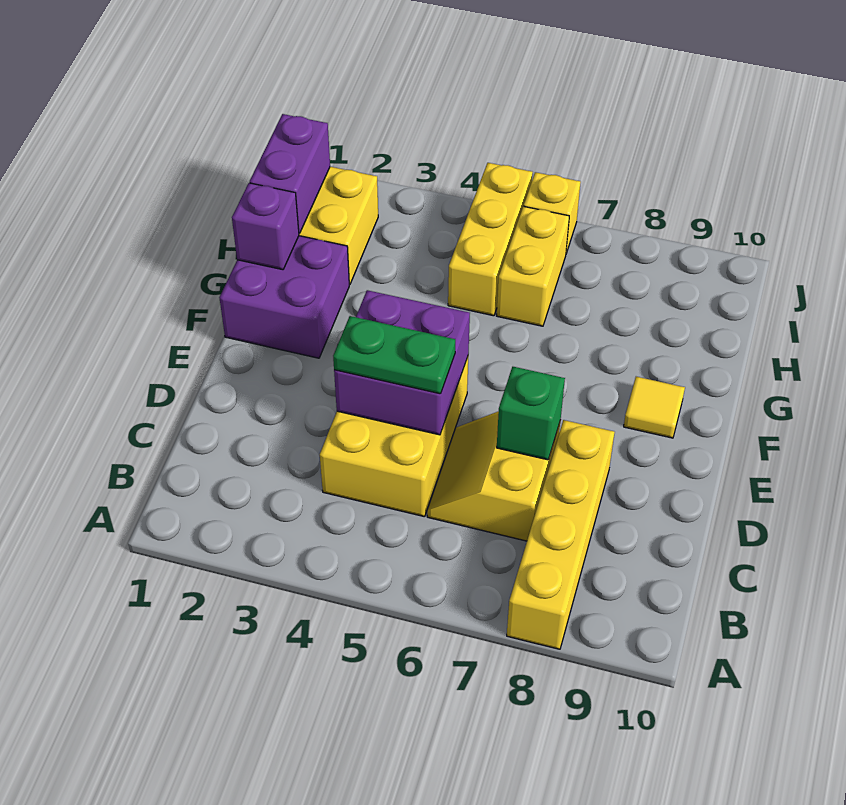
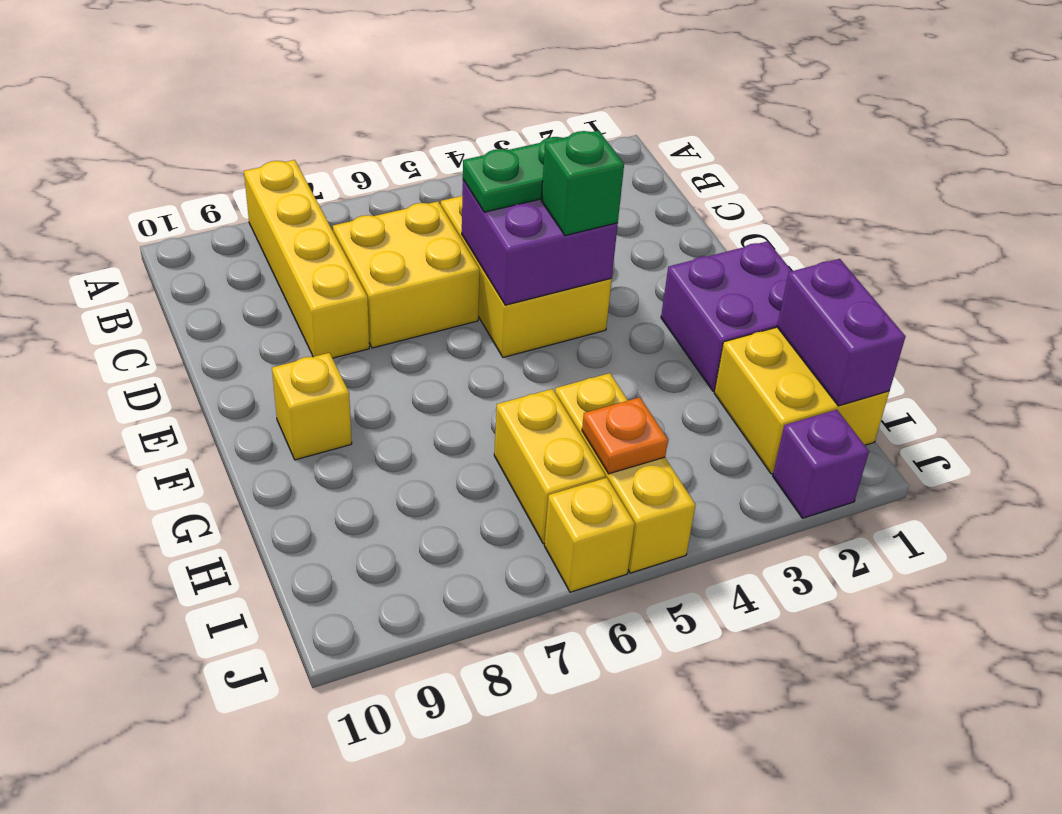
yellow 2x2 slope [427,411,561,541] -> yellow 2x2 brick [333,201,480,348]
green 1x1 brick [497,367,565,460] -> green 1x1 brick moved to [541,131,624,235]
yellow 1x1 tile [624,377,685,438] -> yellow 1x1 brick [272,353,352,460]
purple 1x1 brick [232,183,299,270] -> purple 1x1 brick moved to [773,410,869,518]
none -> orange 1x1 plate [582,397,668,474]

